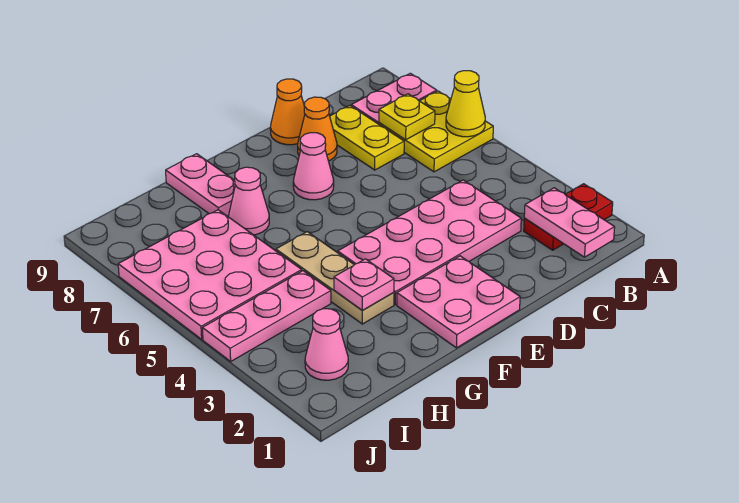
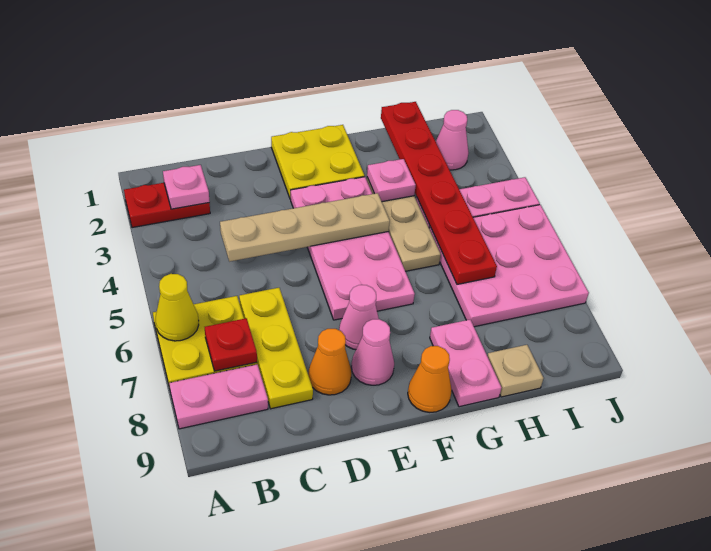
pink 1x2 plate [524,188,615,257] -> pink 1x1 plate [163,165,209,209]
yellow 1x1 plate [379,94,435,140] -> red 1x1 plate [205,318,257,371]
pink 2x4 plate [338,180,521,305] -> pink 2x4 plate turned to [291,177,415,320]
none -> tan 1x4 plate [220,193,390,262]
yellow 1x2 plate [330,106,404,170] -> yellow 1x3 plate [239,288,313,409]
orange 1x1 cone [270,79,305,145] -> orange 1x1 cone moved to [408,346,452,412]
pink 2x2 plate [397,256,520,348] -> yellow 2x2 plate [271,125,365,199]
pink 1x1 cone [229,167,269,235] -> pink 1x1 cone moved to [351,319,394,385]
none -> red 1x6 plate [381,102,497,284]
none -> tan 1x1 plate [487,345,544,397]

